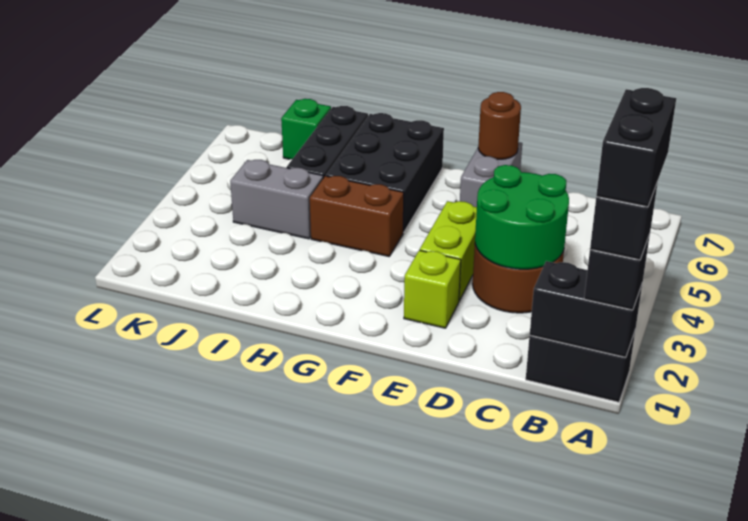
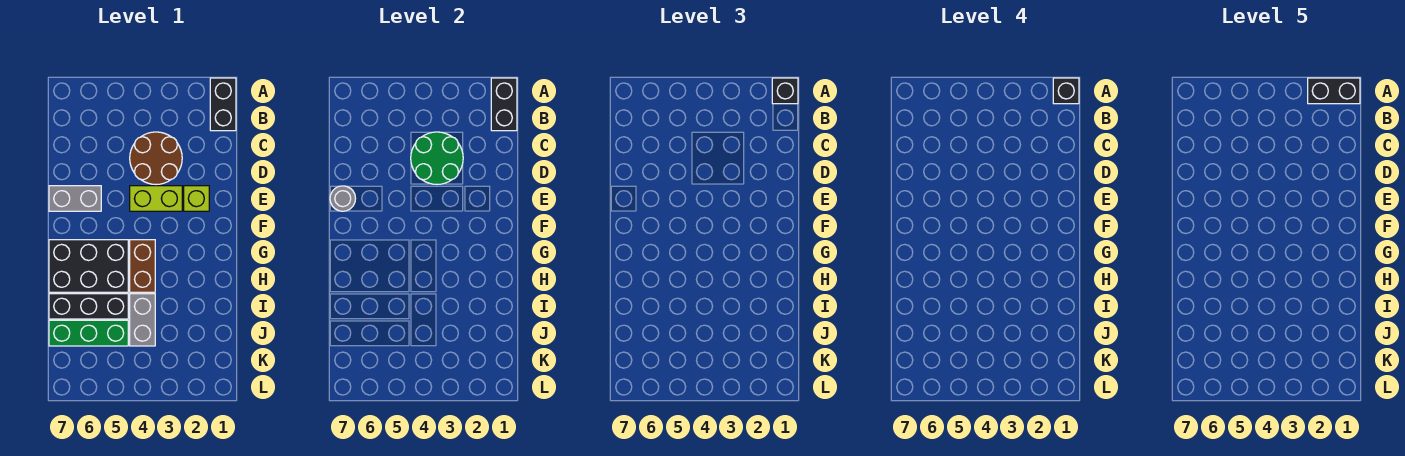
brown 1x1 round brick [478,92,521,159] -> grey 1x1 round brick [330,186,356,211]
green 1x1 brick [281,99,331,159] -> green 1x3 brick [49,320,128,346]

